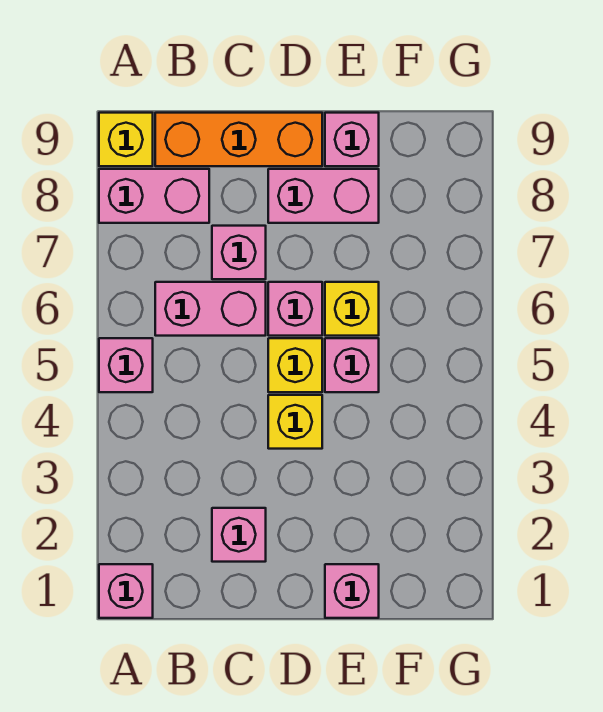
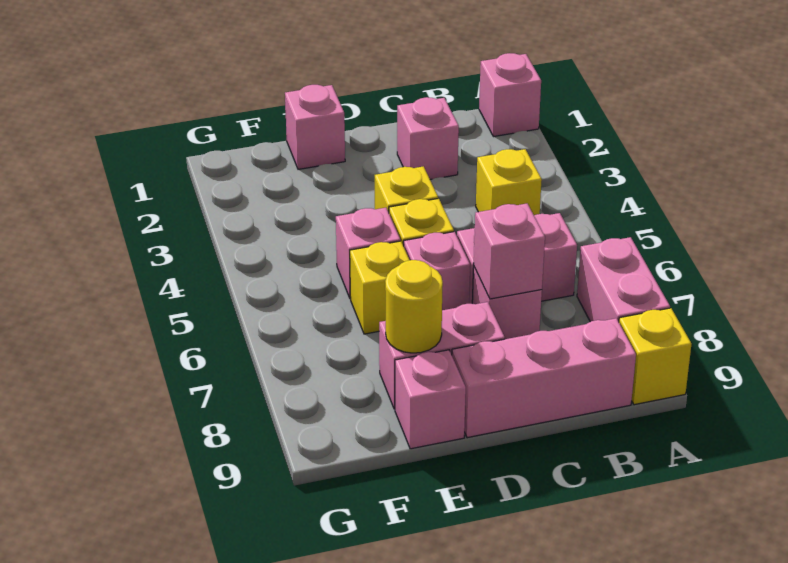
pink 1x1 brick [99,338,153,392] -> pink 1x1 brick moved to [474,204,545,299]
pink 1x2 brick [99,169,209,223] -> pink 1x2 brick turned to [577,237,670,322]
none -> yellow 1x1 brick [476,149,542,215]
orange 1x3 brick [155,113,322,166] -> pink 1x3 brick [452,318,636,438]
none -> yellow 1x1 round brick [385,260,443,353]

